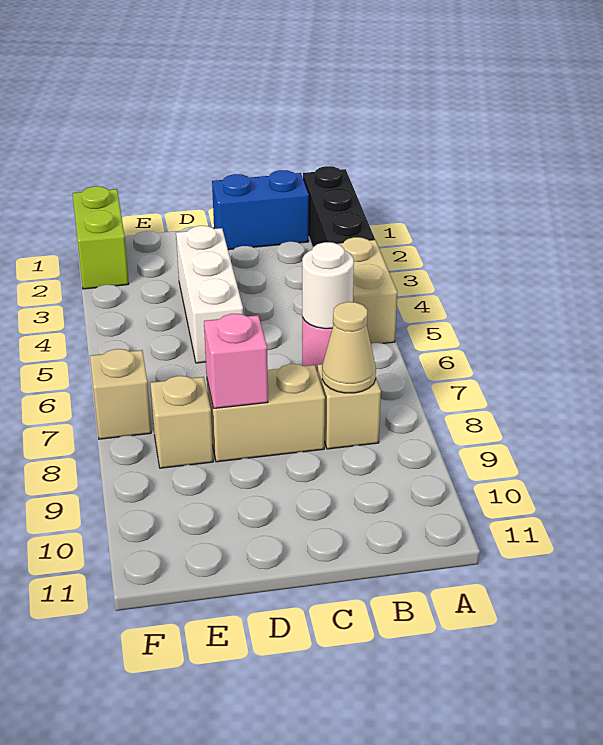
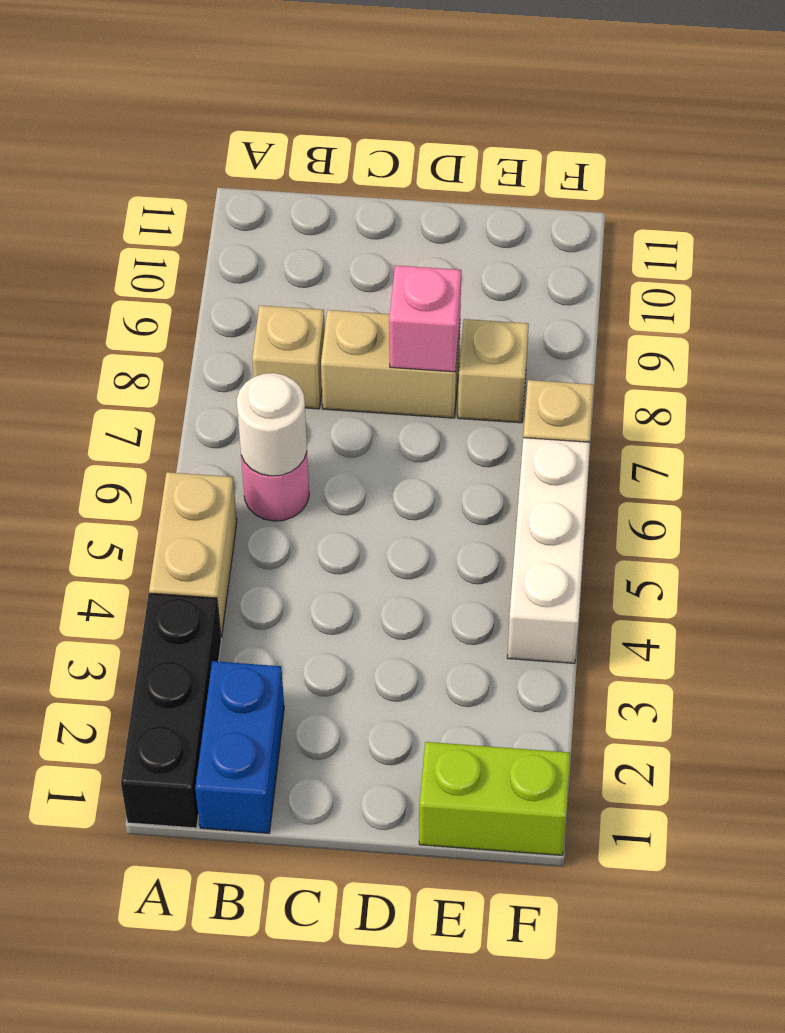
blue 1x2 brick [212,170,309,250] -> blue 1x2 brick turned to [195,661,284,833]
tan 1x1 cone [322,302,376,393] -> none
white 1x3 brick [176,226,243,363] -> white 1x3 brick moved to [507,438,590,663]
lime 1x2 brick [73,186,129,289] -> lime 1x2 brick turned to [419,742,570,855]

